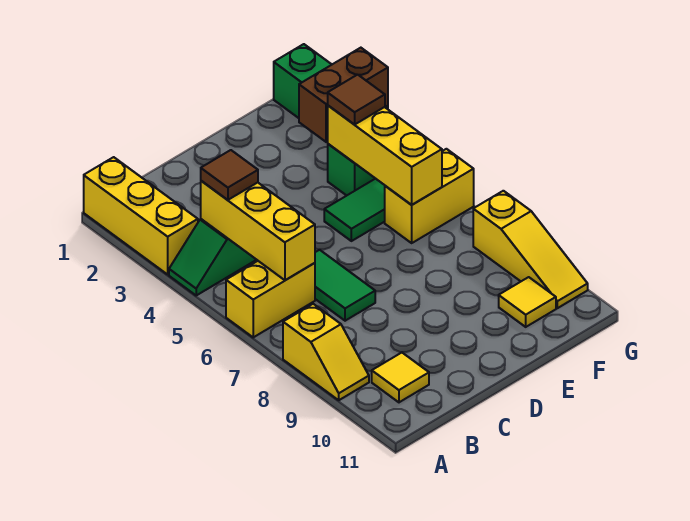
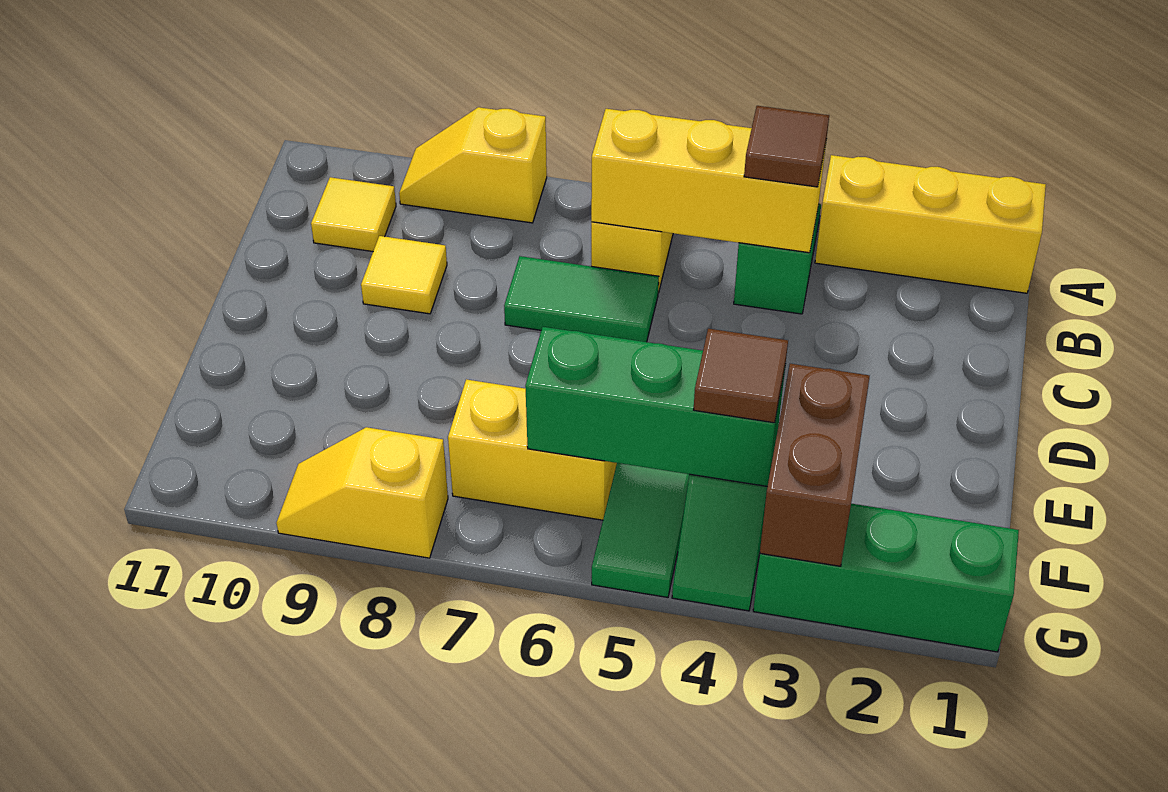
yellow 1x3 brick [328,106,442,205] -> green 1x3 brick [525,327,785,486]
yellow 1x2 brick [385,149,474,243] -> yellow 1x2 brick turned to [448,379,617,520]
yellow 1x1 tile [499,277,556,327] -> yellow 1x1 tile moved to [361,236,447,314]
yellow 1x3 slope [473,191,588,308] -> yellow 1x2 slope [277,427,448,558]

